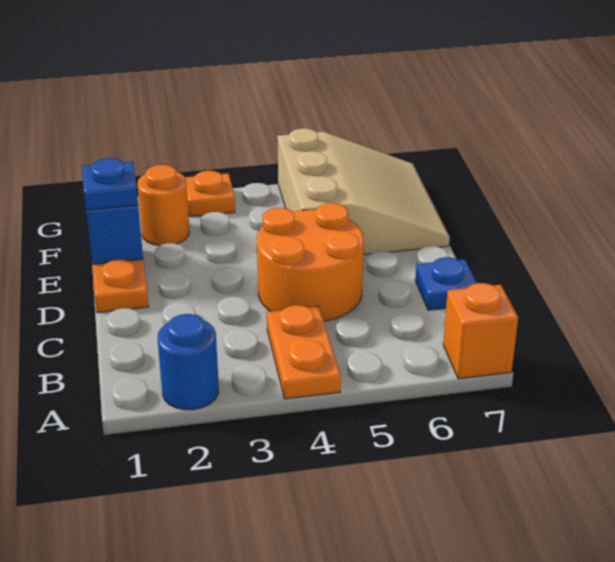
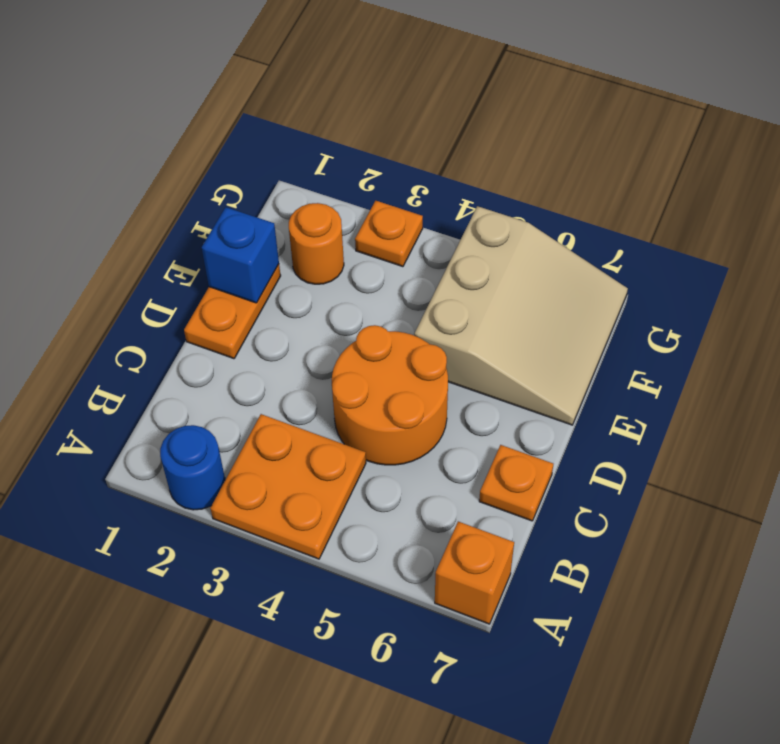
orange 1x2 plate [267,305,341,399] -> orange 2x2 plate [210,414,366,559]
blue 1x1 plate [415,257,477,310] -> orange 1x1 plate [479,445,553,521]
blue 1x1 plate [82,158,138,210] -> none

